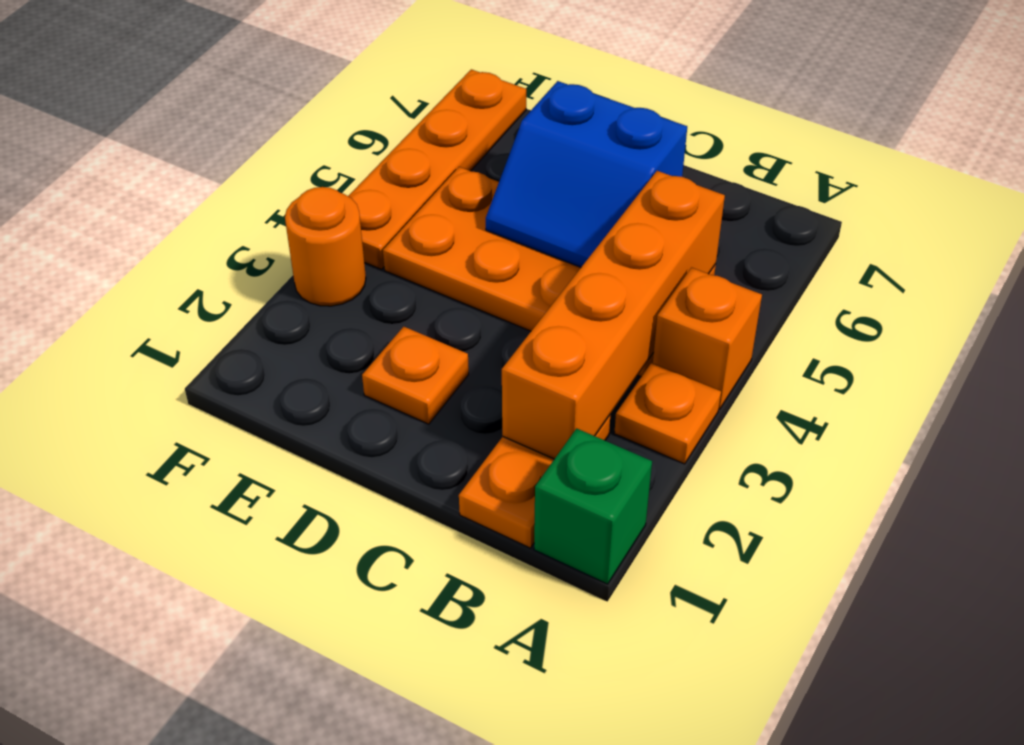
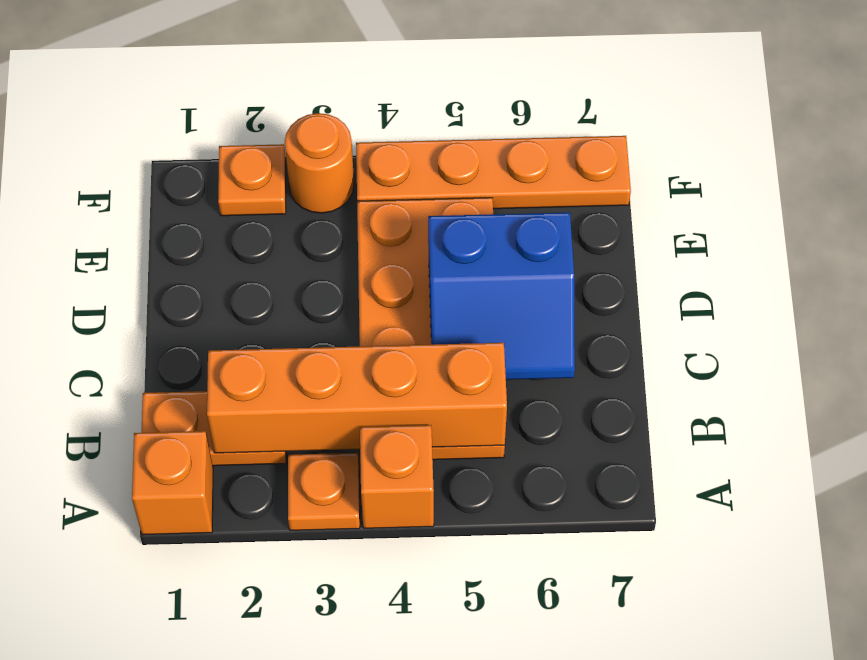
green 1x1 brick [534,428,652,584] -> orange 1x1 brick [132,431,213,535]
blue 2x2 slope [486,81,687,267] -> blue 2x2 slope turned to [428,212,575,380]
orange 1x1 plate [362,327,469,424] -> orange 1x1 plate moved to [218,144,286,216]

